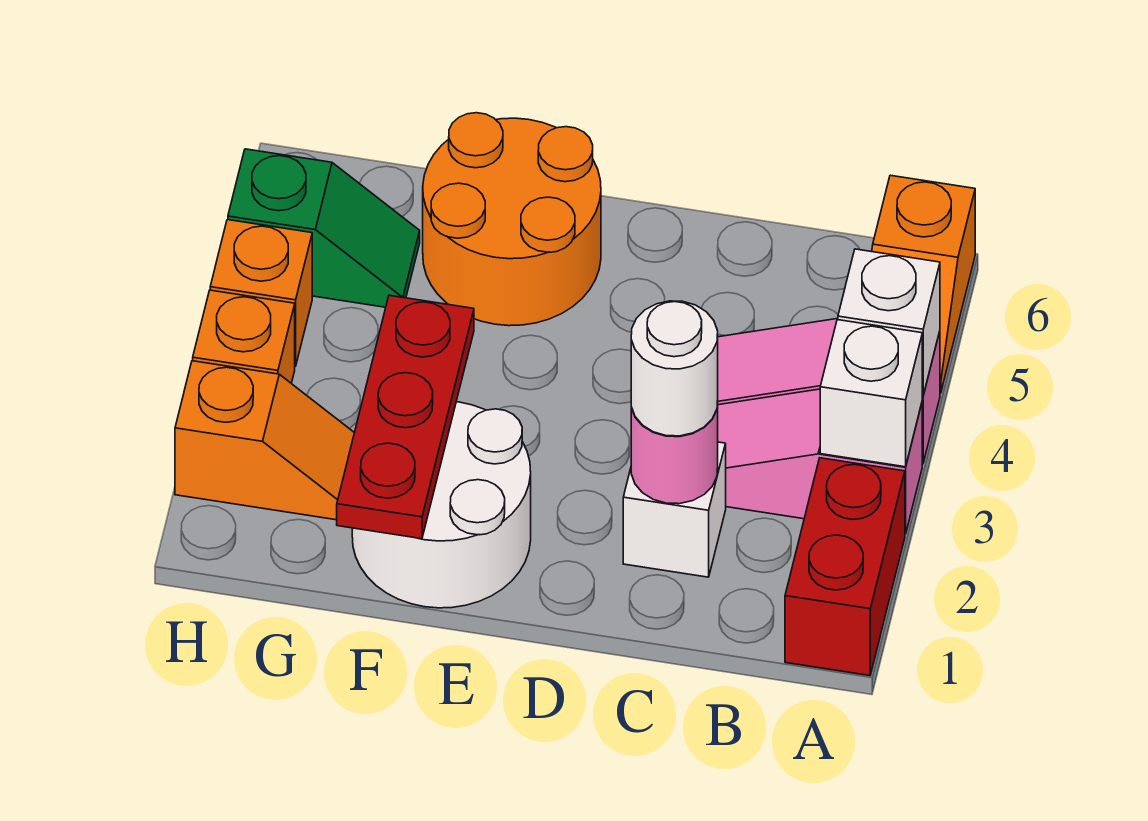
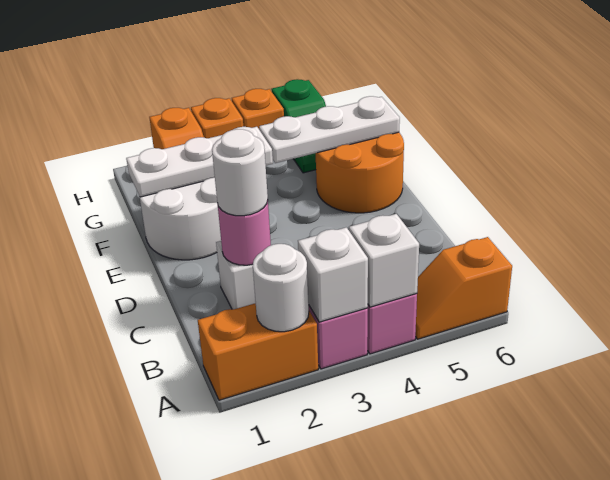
red 1x2 brick [785,458,905,676] -> orange 1x2 brick [198,303,318,400]
none -> white 1x1 round brick [253,244,309,332]
red 1x3 plate [337,295,474,539] -> white 1x3 plate [126,127,273,197]
none -> white 1x3 plate [259,96,400,163]

